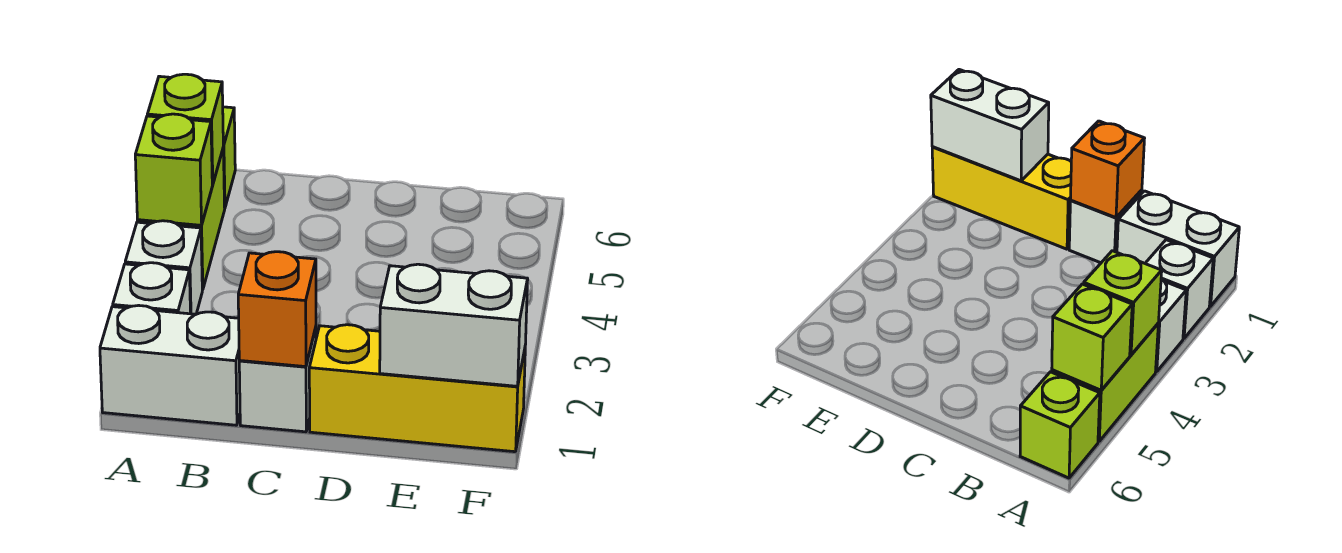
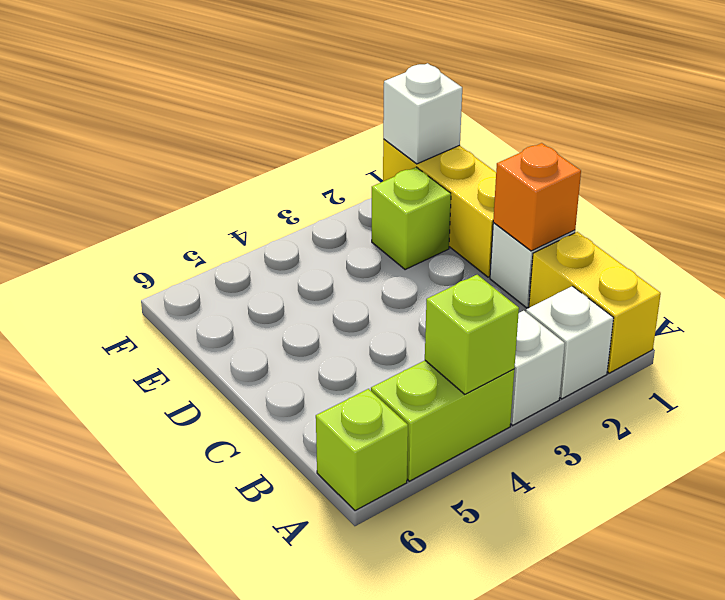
white 1x2 brick [100,305,240,425] -> yellow 1x2 brick [529,232,661,373]
lime 1x1 brick [147,74,223,184] -> lime 1x1 brick moved to [372,167,451,270]
white 1x2 brick [380,264,528,386] -> white 1x1 brick [383,63,462,164]

